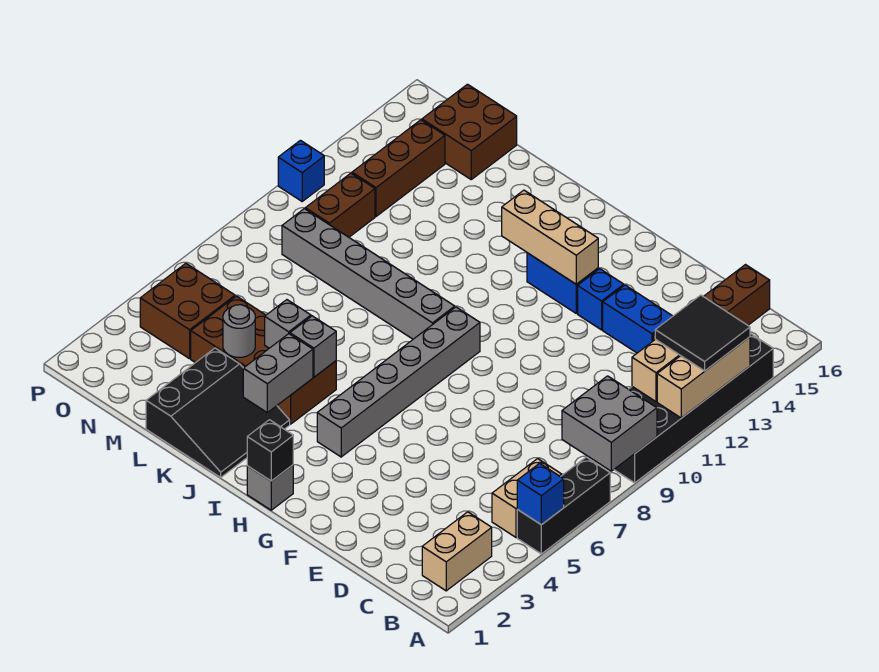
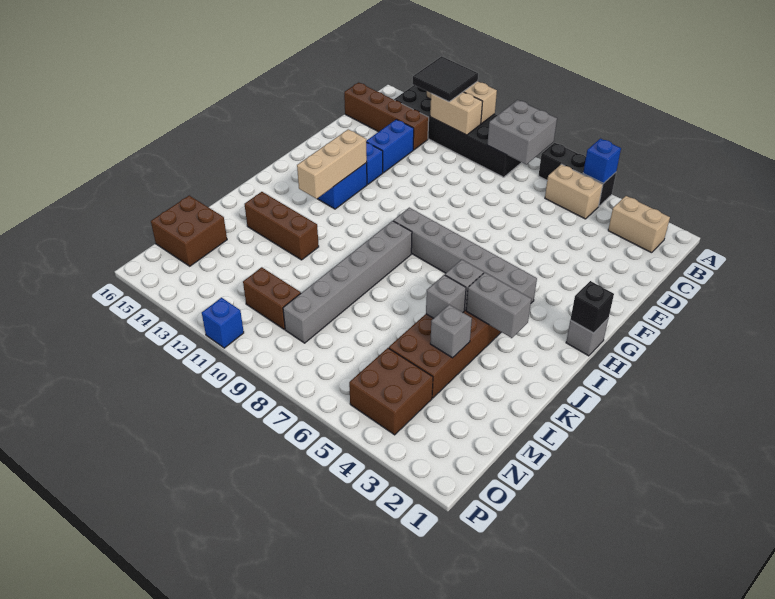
black 3x3 slope [146,348,290,477] -> none
grey 1x1 round brick [223,305,255,357] -> grey 1x1 brick [430,305,472,358]
brown 1x3 brick [352,120,445,216] -> brown 1x3 brick moved to [245,192,319,260]

